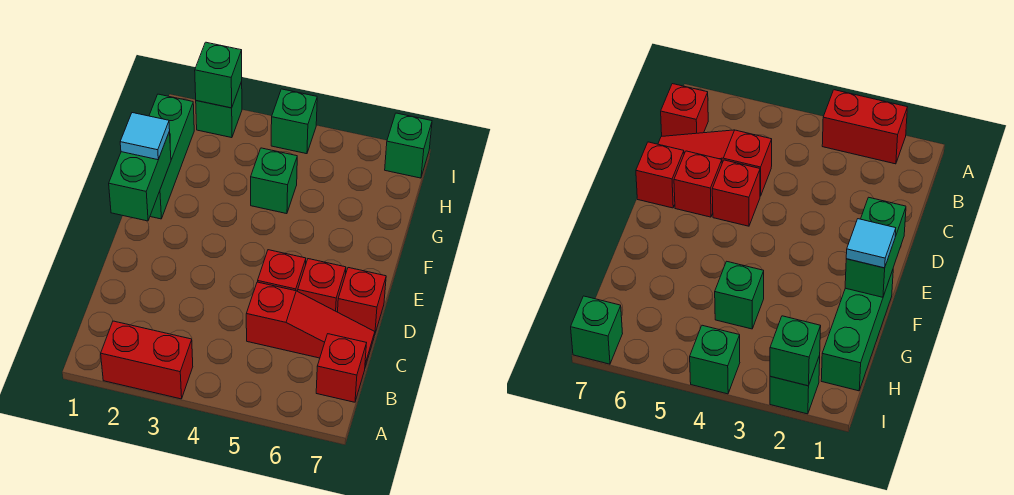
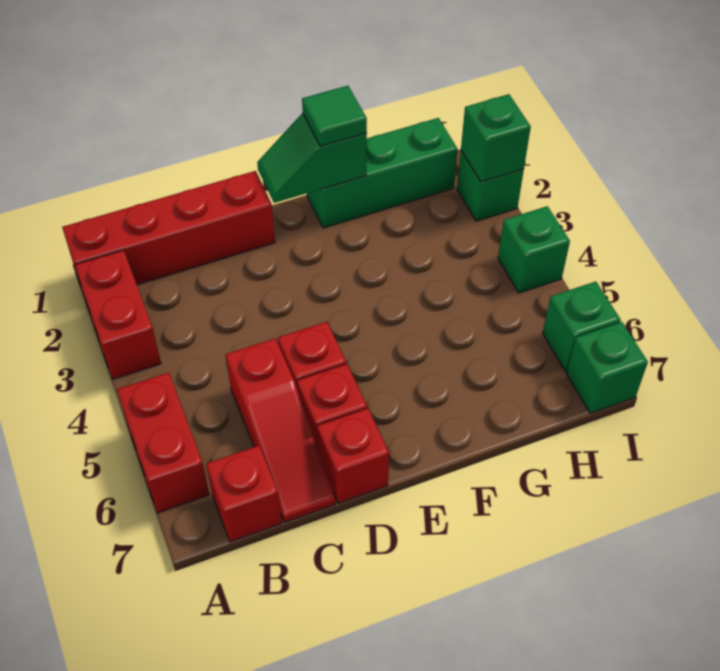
none -> red 1x4 brick [62,171,275,285]
none -> red 1x2 brick [117,373,209,513]
green 1x2 brick [109,131,171,221] -> green 1x2 slope [257,114,367,203]
cyan 1x1 tile [120,113,170,160] -> green 1x1 tile [302,86,367,146]
green 1x1 brick [251,148,297,214] -> green 1x1 brick moved to [543,282,621,371]

